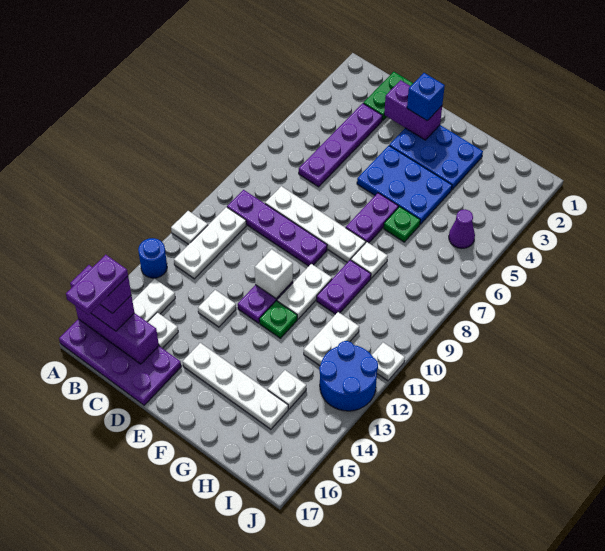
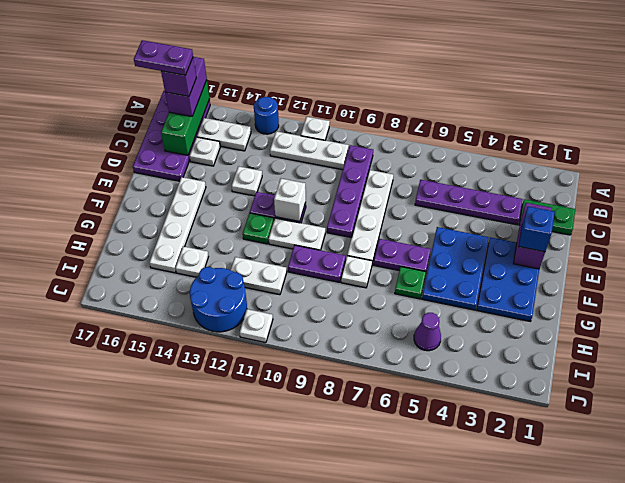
purple 1x3 brick [75,306,159,364] -> green 1x3 brick [161,80,210,155]

